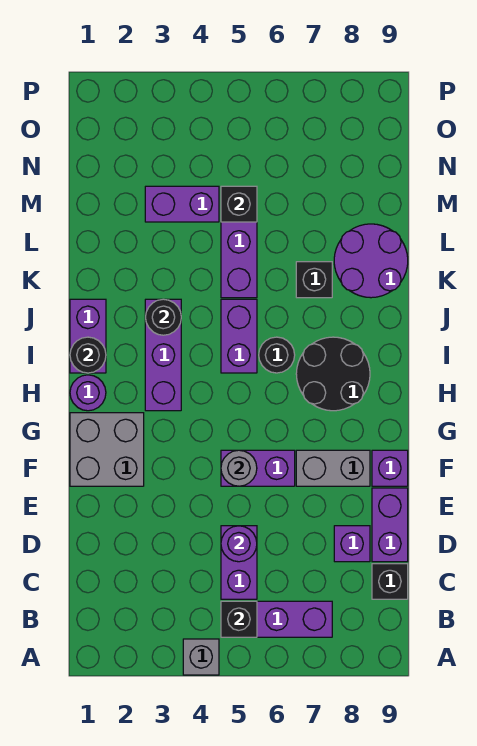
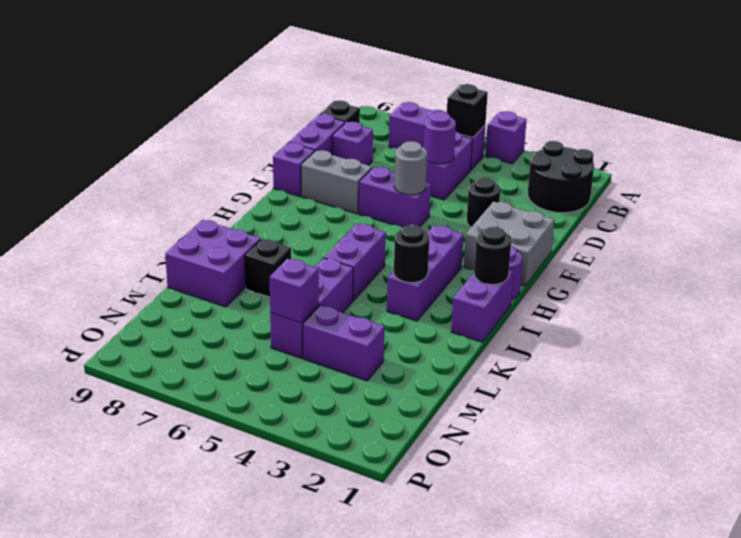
grey 1x1 brick [183,639,219,675] -> purple 1x1 brick [485,111,527,164]
black 2x2 round brick [296,337,370,411] -> black 2x2 round brick moved to [528,141,594,213]
black 1x1 round brick [259,337,295,373] -> black 1x1 round brick moved to [467,177,500,227]
purple 2x2 round brick [334,224,408,298] -> purple 2x2 brick [165,220,261,307]
black 1x1 brick [221,186,257,222] -> purple 1x1 brick [270,259,319,323]

